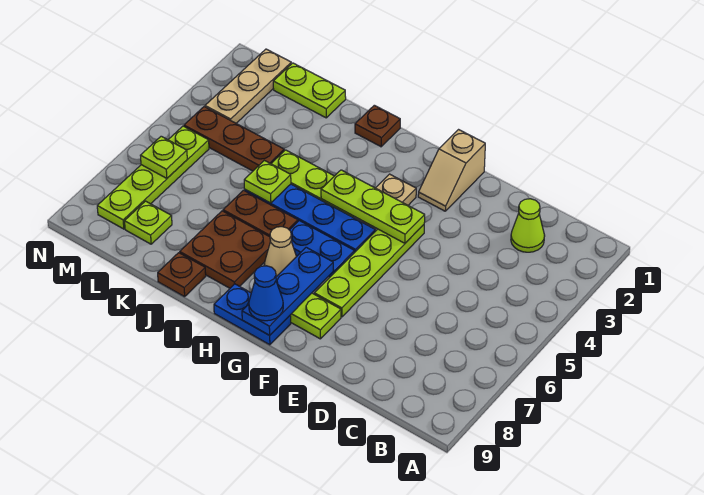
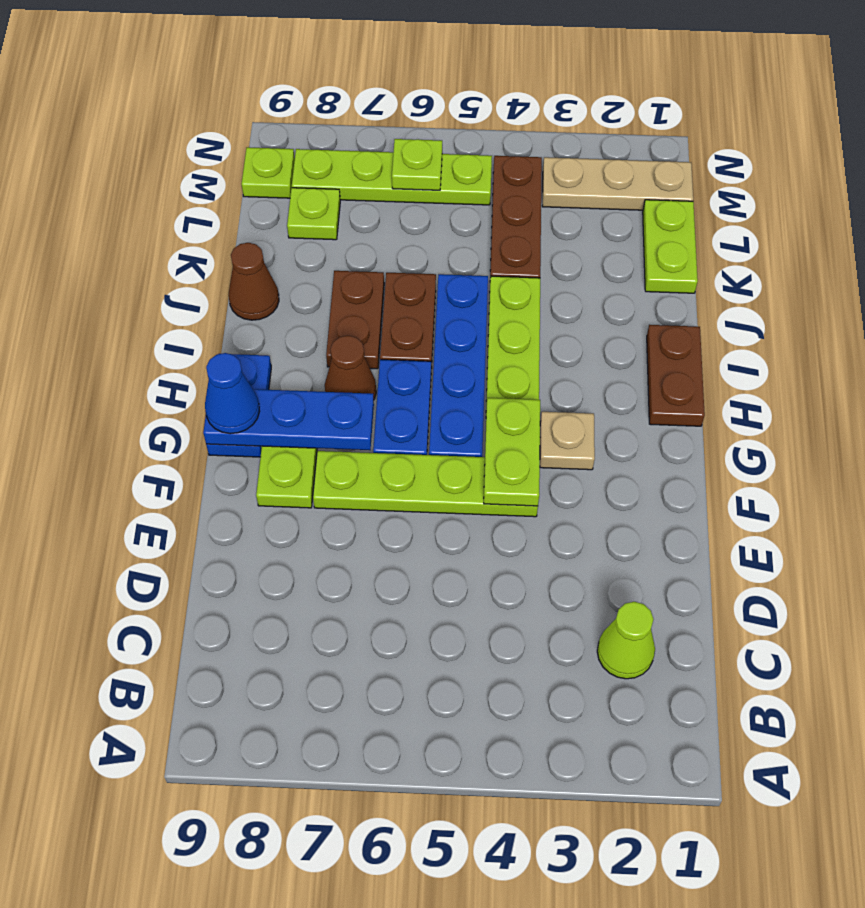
tan 1x2 slope [418,130,485,211] -> none
lime 1x3 plate [321,170,425,243] -> lime 1x2 plate [484,398,540,506]
tan 1x1 cone [264,227,296,277] -> brown 1x1 cone [325,335,376,399]
brown 1x1 plate [355,105,400,147] -> brown 1x2 plate [647,325,705,426]
brown 2x2 plate [180,211,271,288] -> brown 1x2 plate [326,271,384,369]
lime 1x1 plate [244,160,291,203] -> lime 1x1 plate moved to [242,147,295,198]
brown 1x1 plate [158,253,206,297] -> brown 1x1 cone [229,243,279,320]

